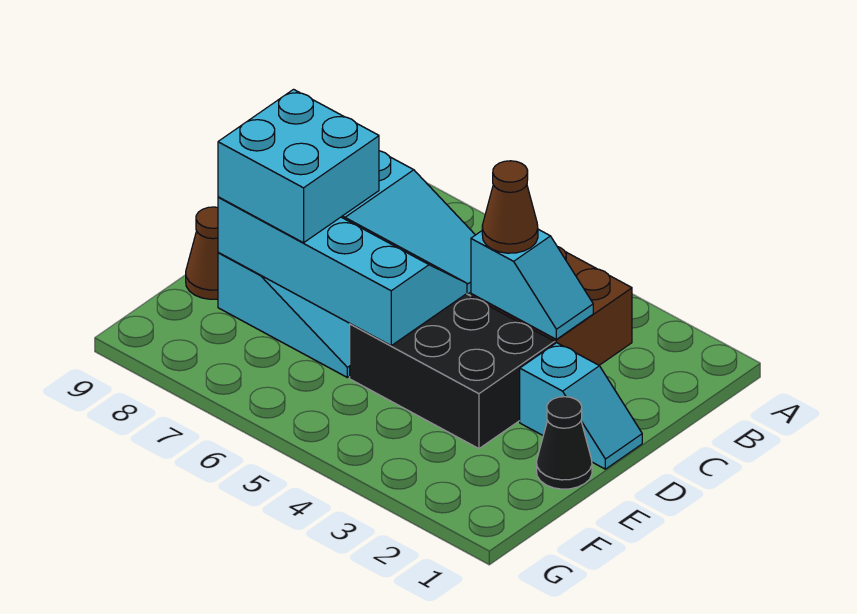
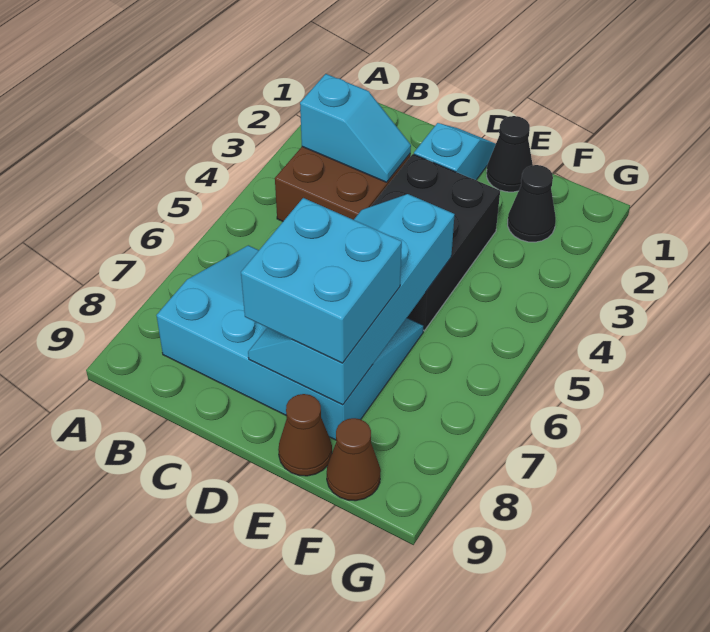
cyan 1x2 slope [471,229,593,339] -> cyan 1x2 slope turned to [300,74,411,182]
brown 1x1 cone [482,161,538,253] -> brown 1x1 cone moved to [327,418,381,501]
none -> black 1x1 cone [508,165,556,242]

